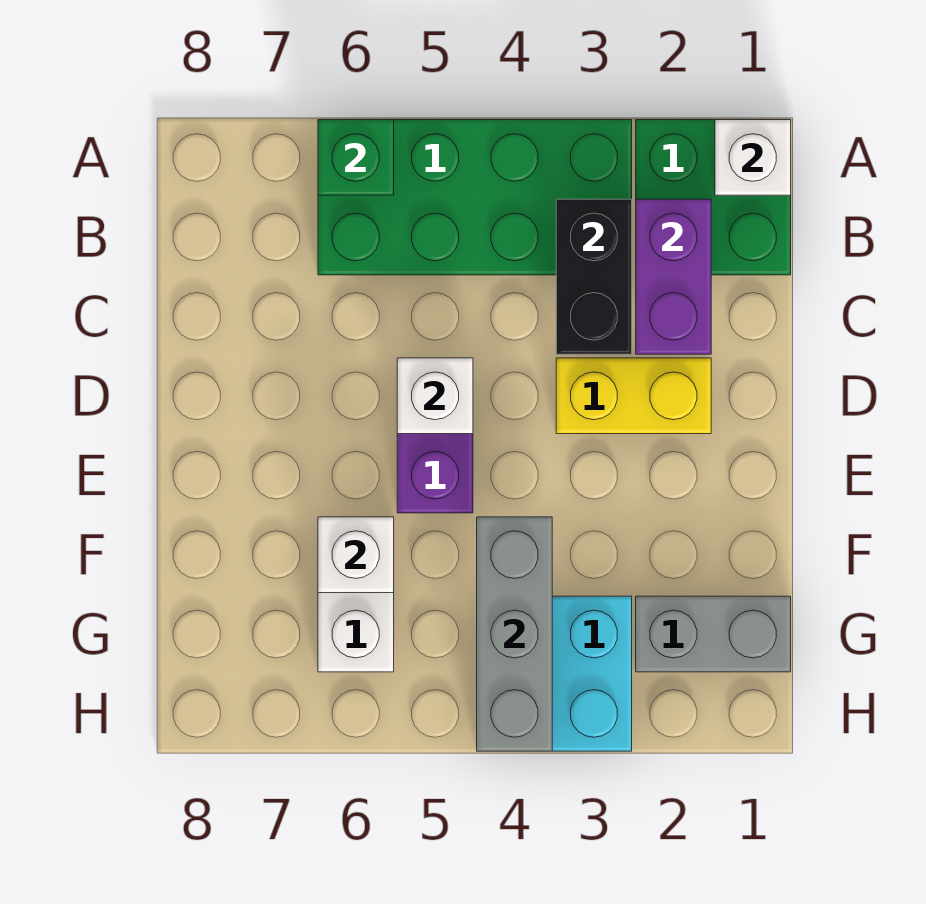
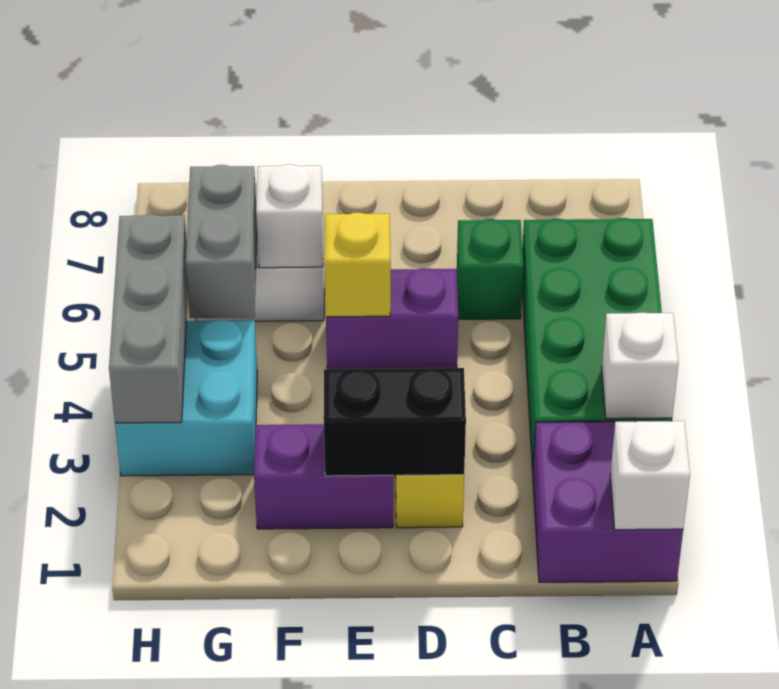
green 2x2 brick [636,120,791,275] -> purple 2x2 brick [533,422,683,582]
green 1x1 brick [318,120,394,195] -> green 1x1 brick moved to [457,219,523,319]
purple 1x2 brick [636,199,711,354] -> purple 1x2 brick moved to [254,424,393,529]
black 1x2 brick [556,199,632,354] -> black 1x2 brick moved to [324,368,466,476]
white 1x1 brick [397,358,473,434] -> white 1x1 brick moved to [602,313,679,419]
none -> yellow 1x1 brick [324,213,391,317]
grey 1x3 brick [477,517,552,751] -> grey 1x3 brick turned to [109,214,188,423]
grey 1x2 brick [636,596,791,672] -> grey 1x2 brick moved to [186,165,257,318]

